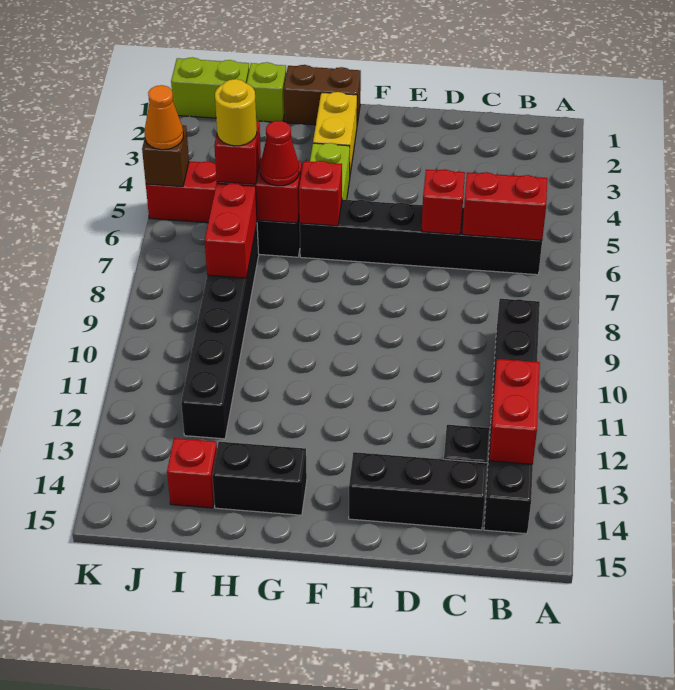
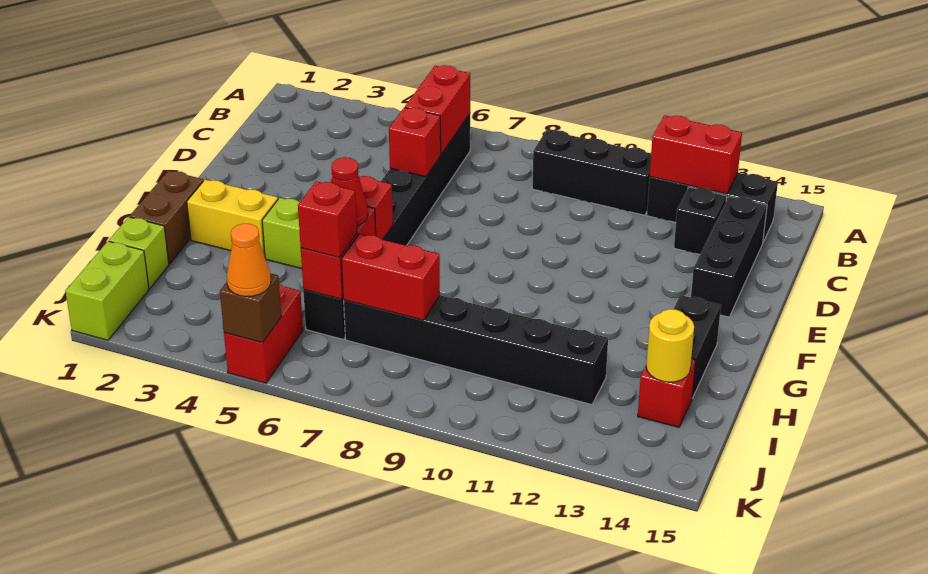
yellow 1x1 round brick [215,79,257,146] -> yellow 1x1 round brick moved to [646,309,694,382]

